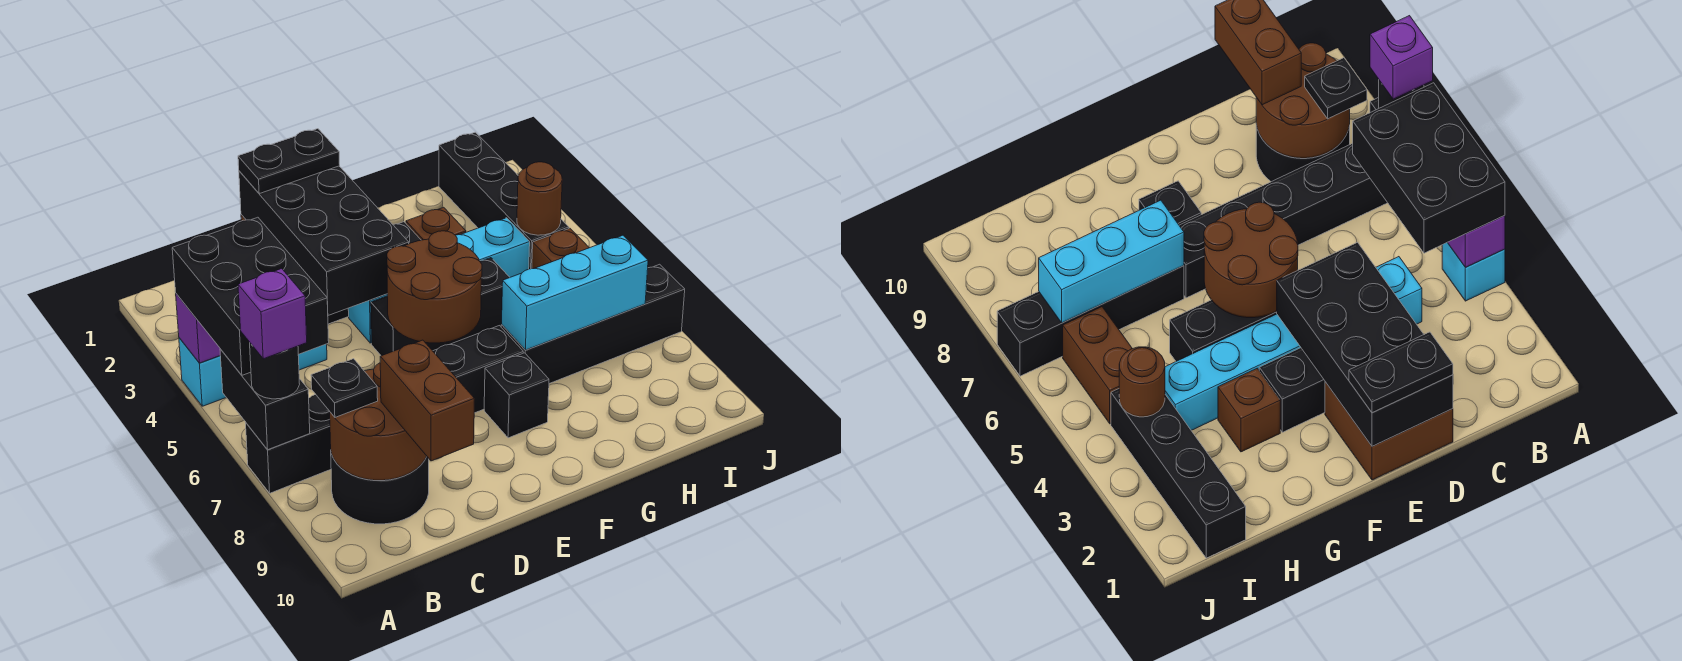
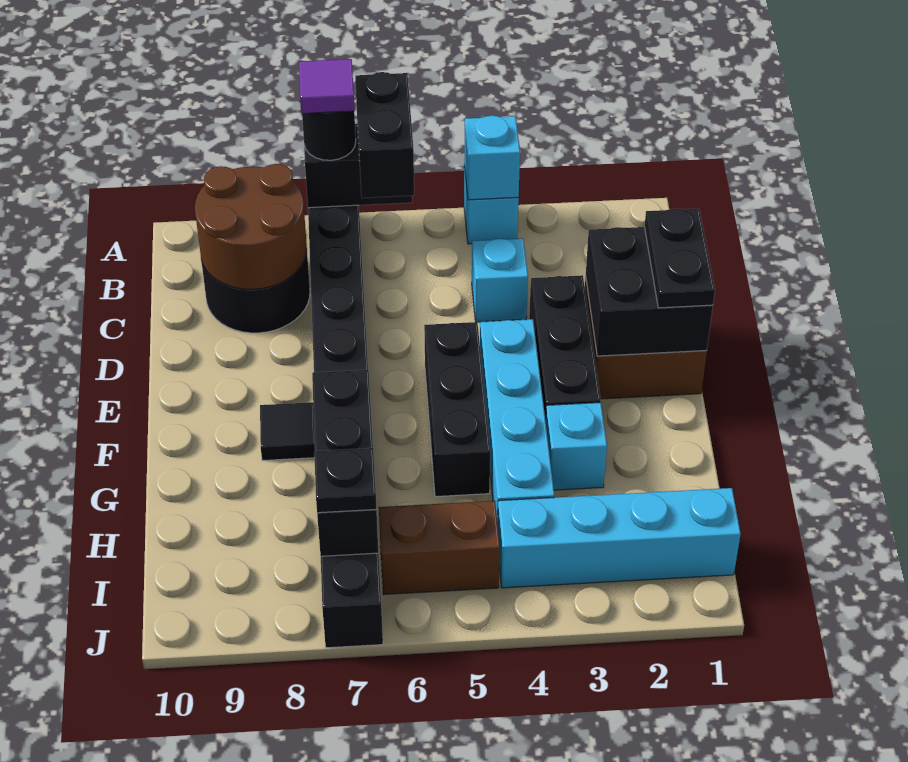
purple 1x1 brick [176,294,220,363] -> cyan 1x1 brick [464,116,520,200]
black 2x3 brick [172,217,329,375] -> black 1x2 brick [355,72,414,198]
purple 1x1 brick [238,269,307,359] -> purple 1x1 tile [299,59,355,113]
black 1x1 plate [311,359,378,417] -> black 1x1 plate moved to [314,448,376,513]
brown 1x2 brick [380,340,474,461] -> none
black 2x4 brick [239,166,409,315] -> black 2x2 brick [586,227,713,356]
brown 2x2 round brick [387,231,482,343] -> none
black 1x1 brick [484,353,549,438] -> black 1x1 tile [260,402,315,461]
brown 1x1 brick [406,207,466,240] -> cyan 1x1 brick [546,402,607,490]
cyan 1x3 brick [502,235,648,350] -> black 1x3 brick [312,370,378,556]
black 1x4 brick [439,132,569,269] -> cyan 1x4 brick [497,488,741,588]
brown 1x1 round brick [517,162,562,235] -> none

